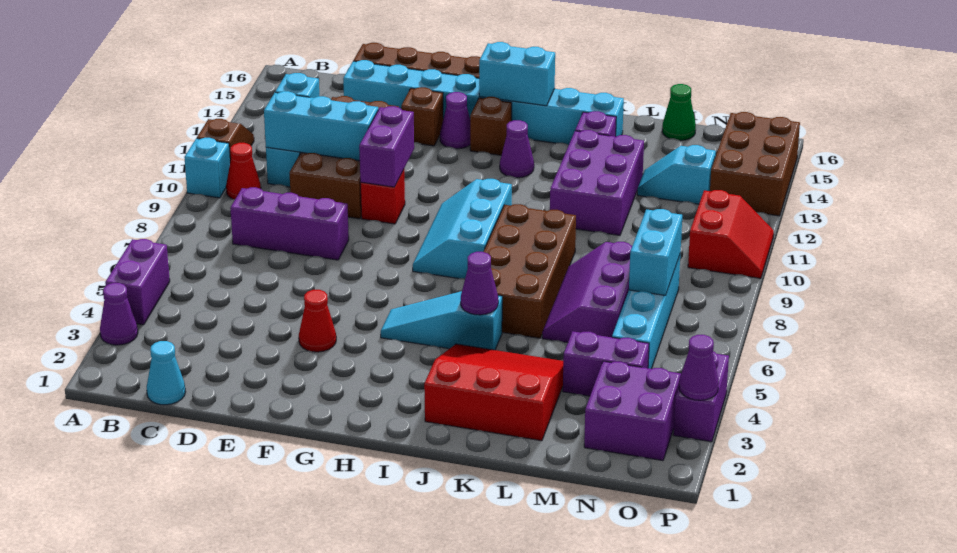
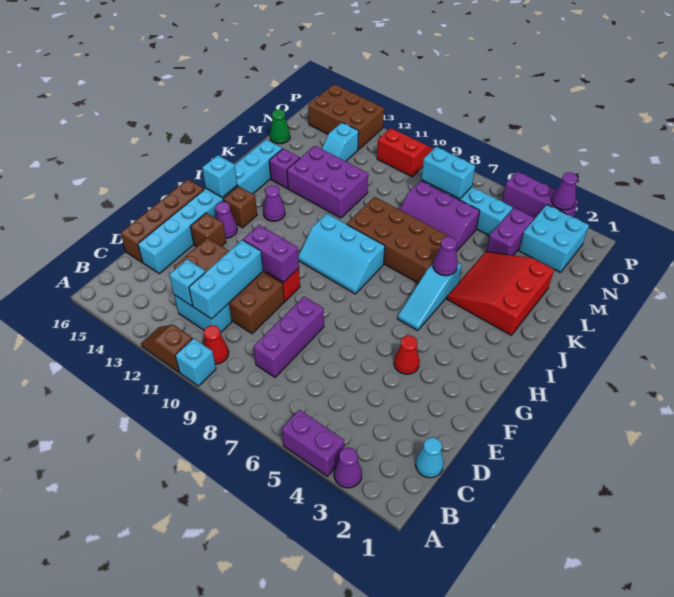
cyan 1x2 brick [479,42,555,106] -> cyan 1x1 brick [202,155,237,198]
purple 2x2 brick [584,361,681,461] -> cyan 2x2 brick [519,205,589,272]
purple 1x2 brick [673,351,729,442] -> purple 1x3 brick [502,172,578,219]

